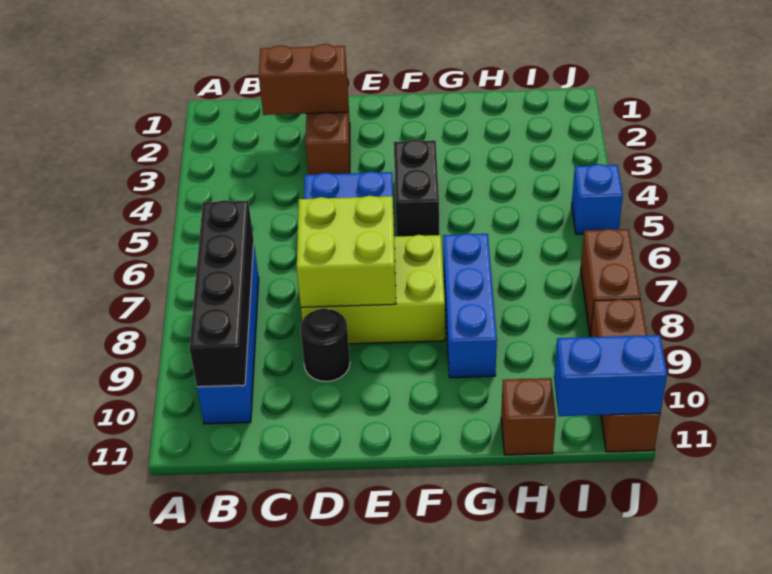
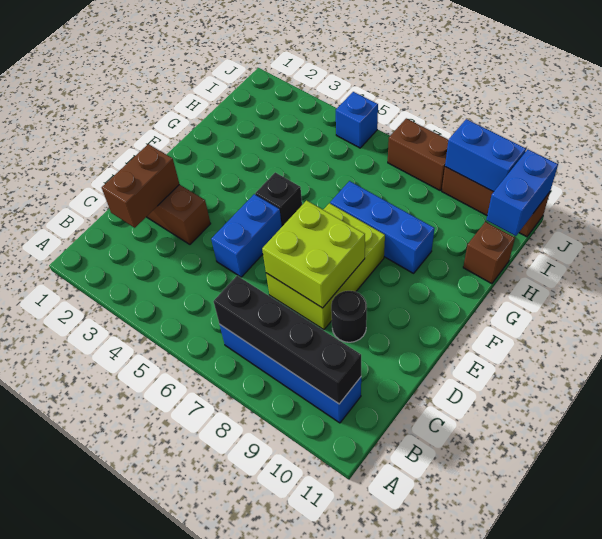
black 1x2 brick [394,139,439,236] -> black 1x1 brick [255,172,302,226]
none -> blue 1x2 brick [445,119,526,192]

